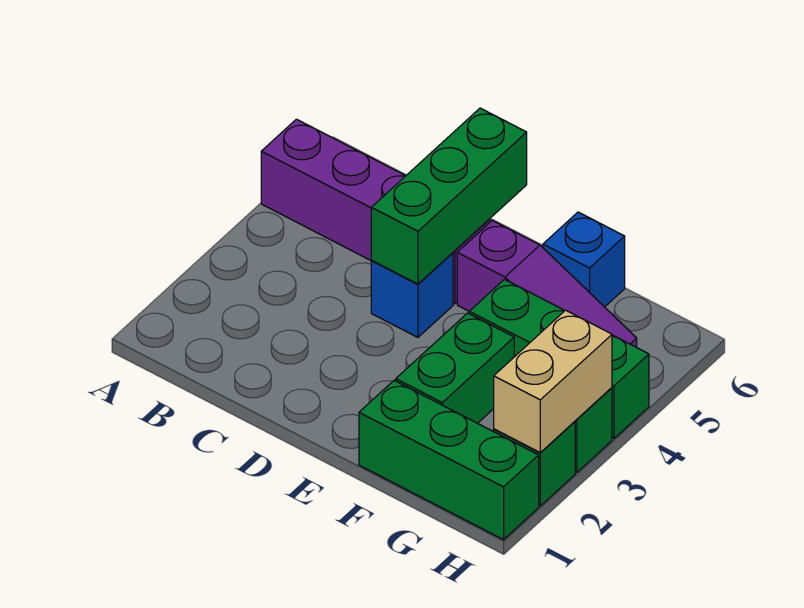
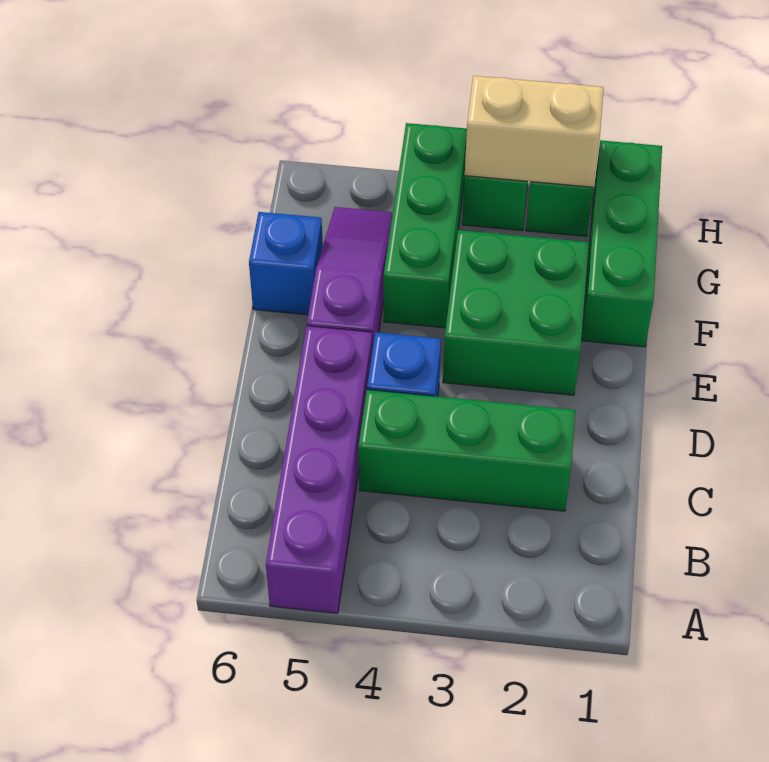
green 1x3 brick [371,108,527,284] -> green 1x3 brick moved to [358,390,576,511]
green 1x2 brick [396,313,514,423] -> green 2x2 brick [443,230,589,395]

